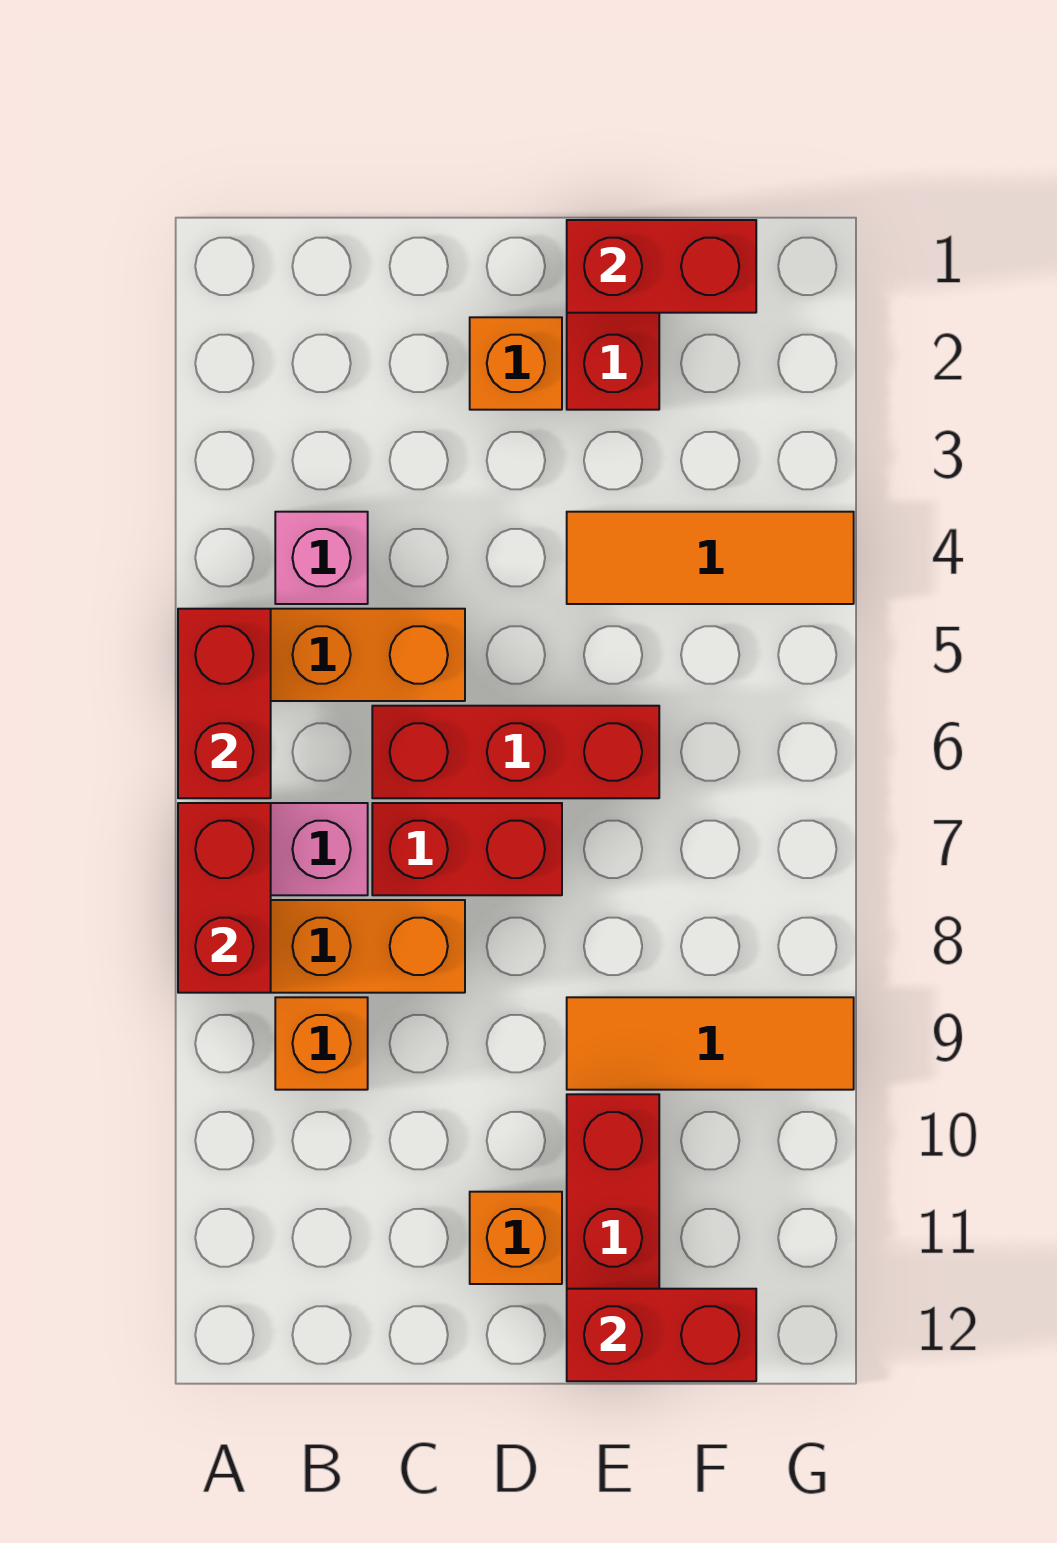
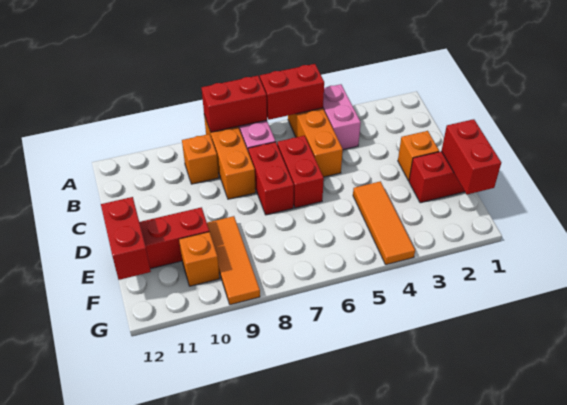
pink 1x1 brick [275,512,368,604] -> pink 1x2 brick [323,84,361,150]
red 1x3 brick [372,706,659,798] -> red 1x2 brick [277,136,324,208]
orange 1x1 brick [470,1192,562,1284] -> orange 1x1 brick moved to [179,232,220,286]

